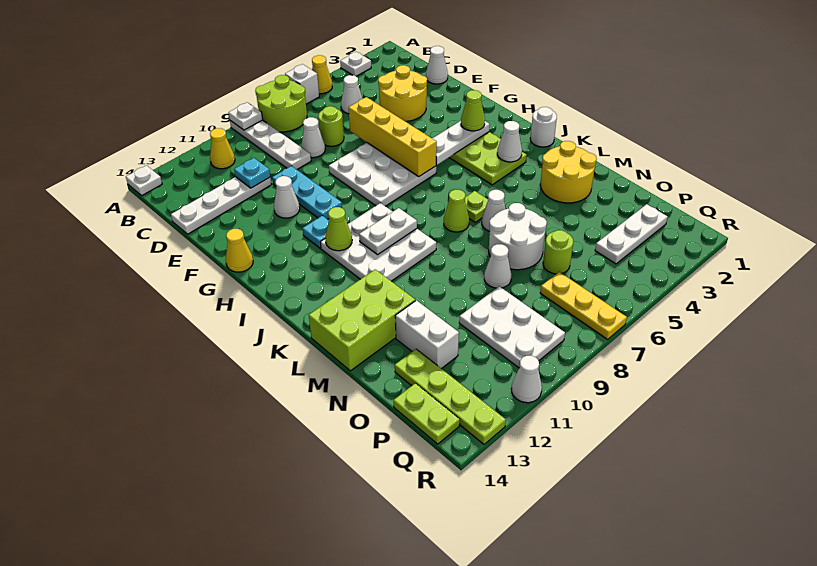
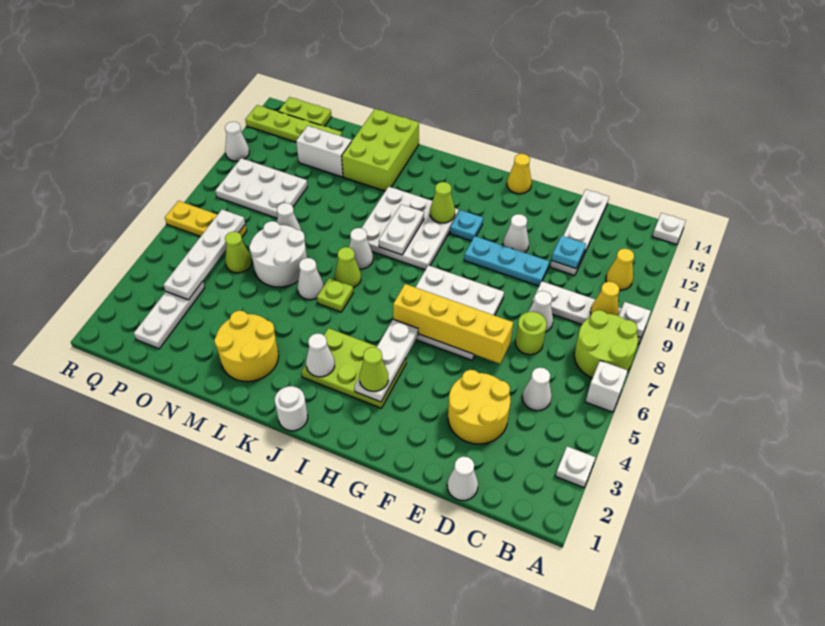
yellow 1x1 cone [312,55,332,94] -> yellow 1x1 cone moved to [590,282,619,315]
none -> white 1x1 cone [349,228,373,269]
lime 1x1 round brick [543,230,573,274] -> lime 1x1 cone [225,231,252,273]
none -> white 1x4 plate [164,210,245,300]

